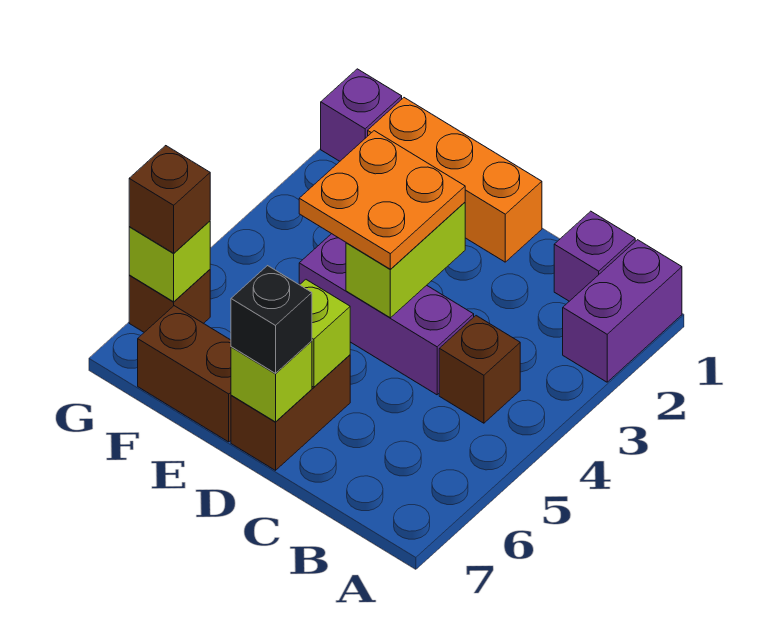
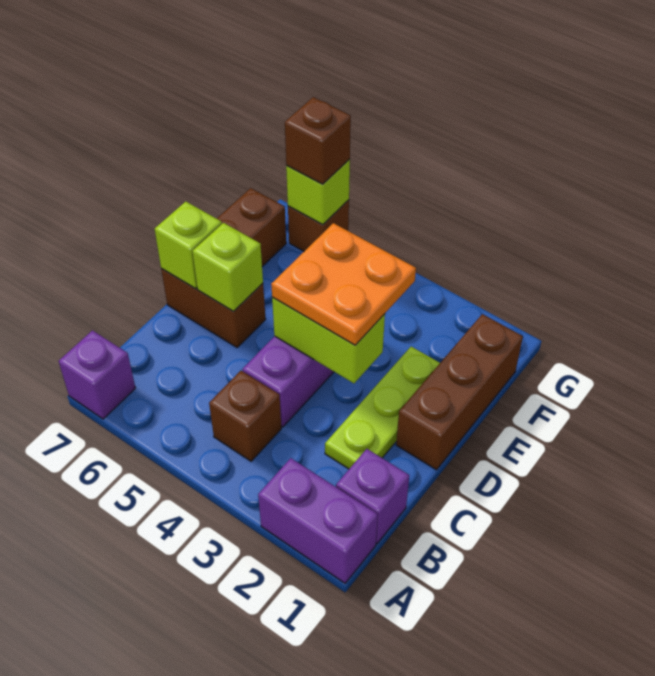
none -> lime 1x3 plate [325,347,440,469]
orange 1x3 brick [368,98,542,262] -> brown 1x3 brick [396,314,523,470]
black 1x1 brick [231,266,312,373] -> none
purple 1x1 brick [321,69,402,161] -> purple 1x1 brick moved to [59,331,135,419]

